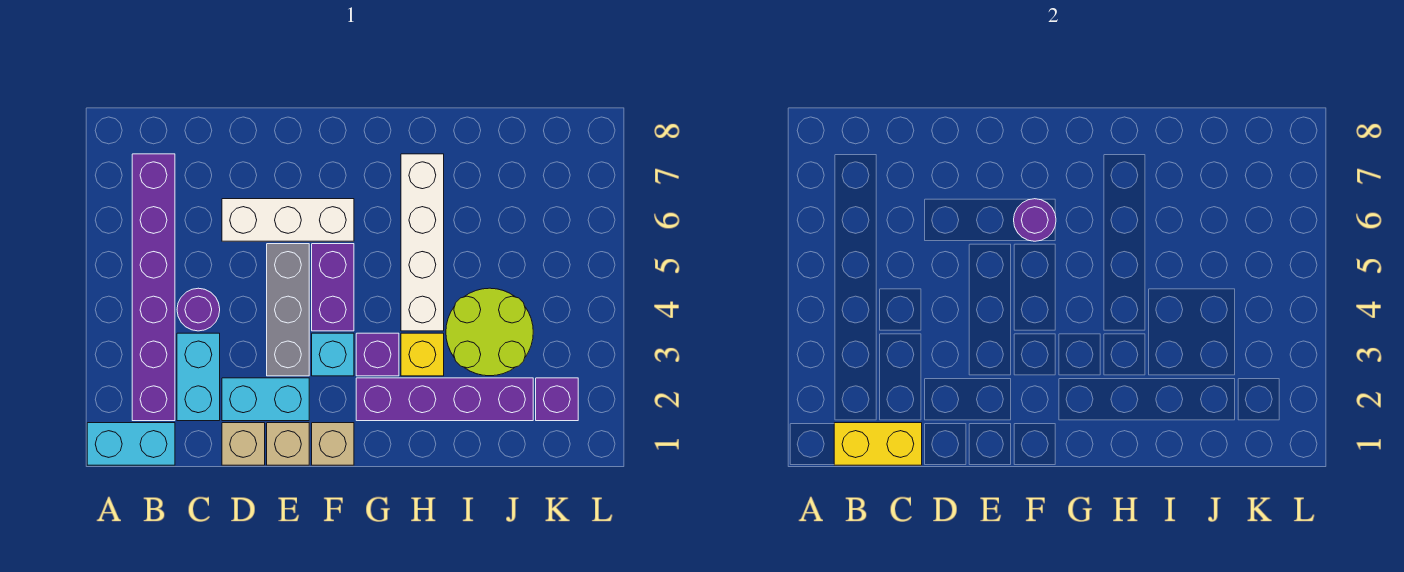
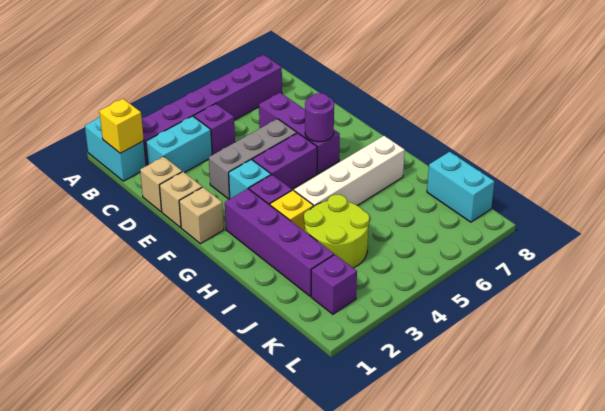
yellow 1x2 brick [834,423,922,465] -> yellow 1x1 brick [99,99,144,153]
purple 1x1 round brick [177,288,220,331] -> purple 1x1 brick [194,104,235,155]
cyan 1x2 brick [222,378,309,421] -> cyan 1x2 brick moved to [427,152,495,222]
white 1x3 brick [222,199,354,241] -> purple 1x3 brick [259,93,340,173]

